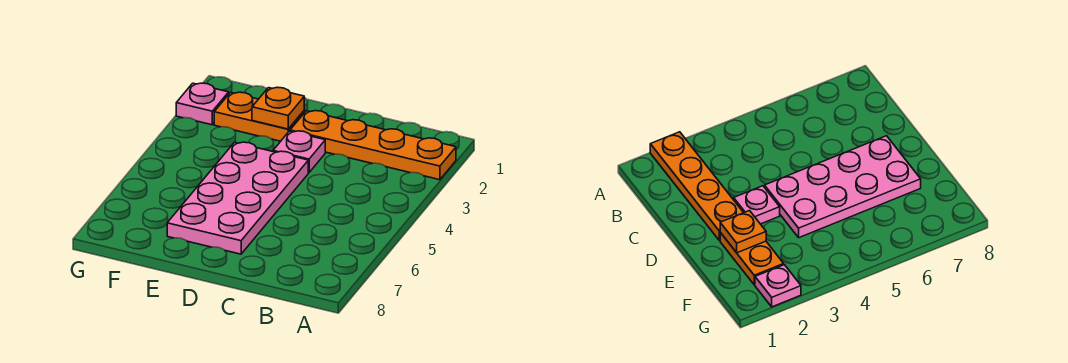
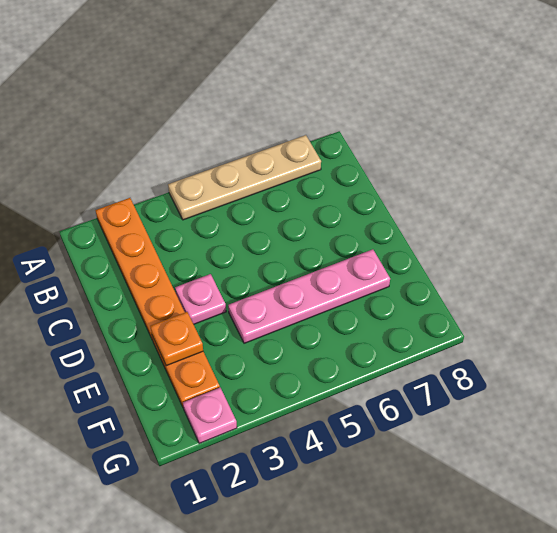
none -> tan 1x4 plate [168,135,321,220]
pink 2x4 plate [167,142,308,254] -> pink 1x4 plate [228,249,390,343]

